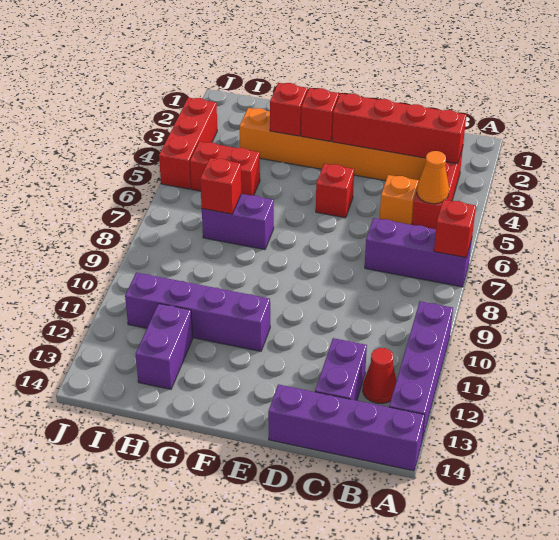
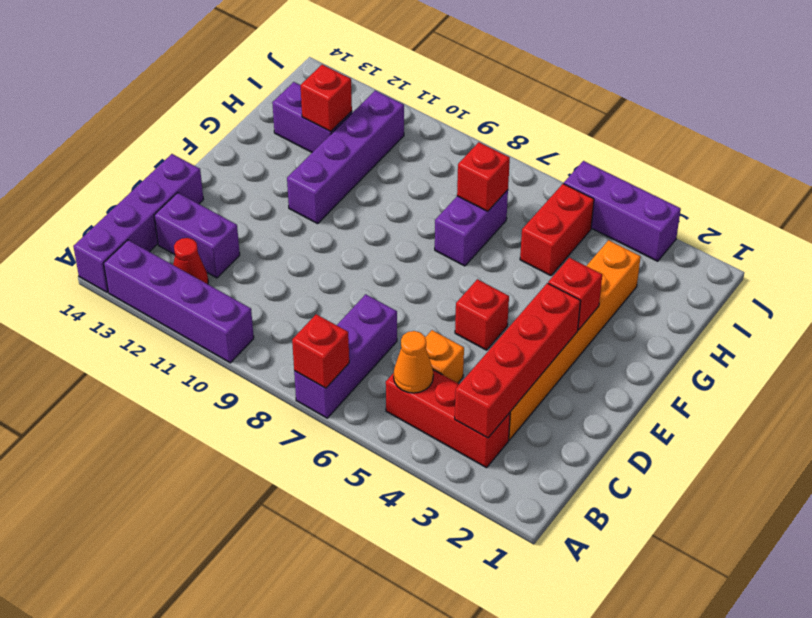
red 1x1 brick [270,83,308,136] -> red 1x1 brick moved to [301,65,352,132]
red 1x3 brick [159,97,217,189] -> purple 1x3 brick [564,161,681,261]

